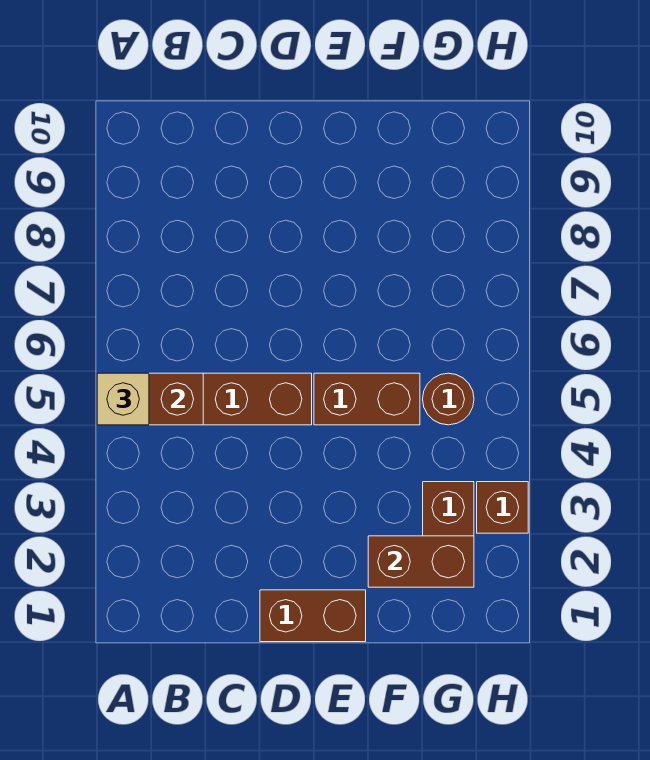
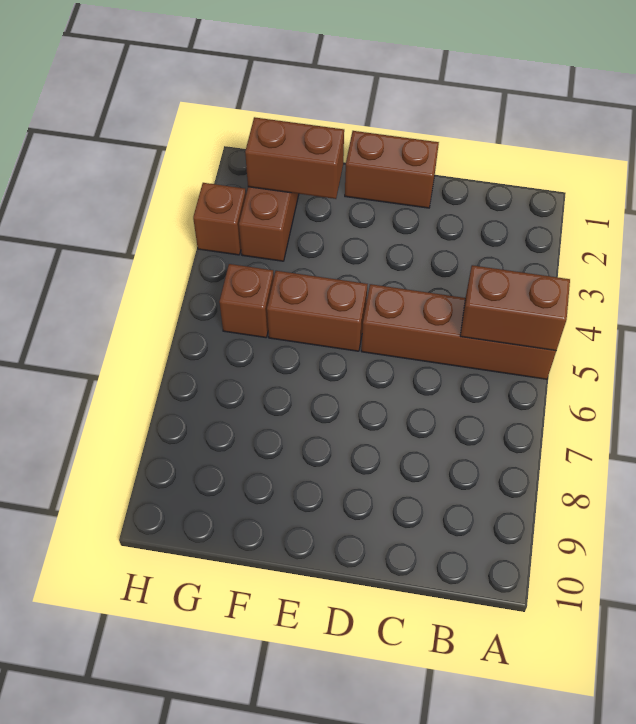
tan 1x1 brick [97,373,149,425] -> none
brown 1x1 round brick [423,373,474,425] -> brown 1x1 brick [219,264,274,338]

